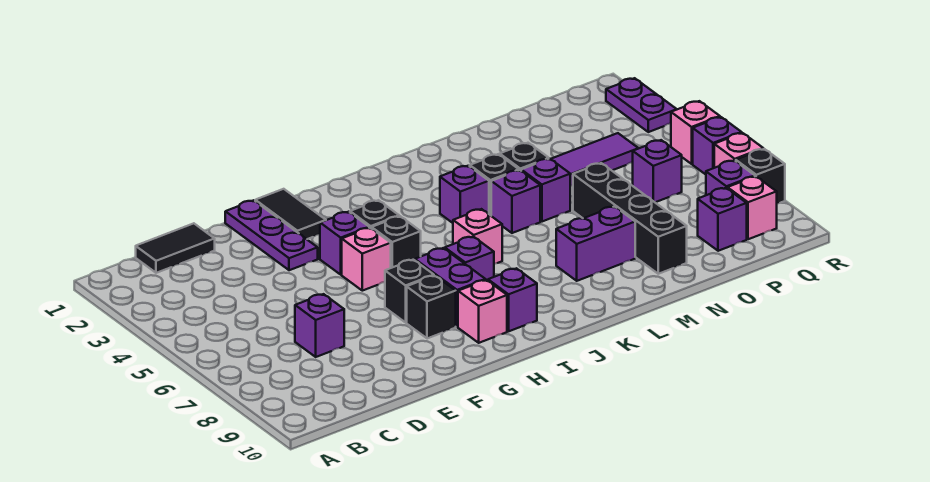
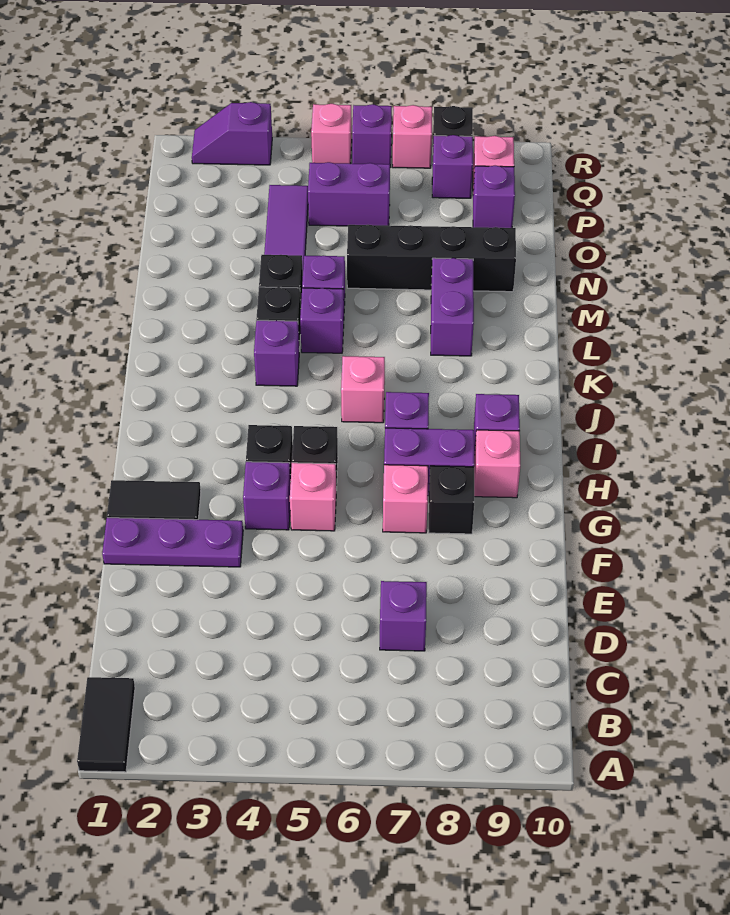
black 1x2 tile [136,223,215,273] -> black 1x2 tile moved to [77,677,135,772]
black 1x1 brick [385,260,434,322] -> pink 1x1 brick [383,465,428,533]
purple 1x1 brick [633,140,682,202] -> purple 1x2 brick [308,162,390,226]
purple 1x2 plate [606,78,677,132] -> purple 1x2 slope [192,102,272,165]

